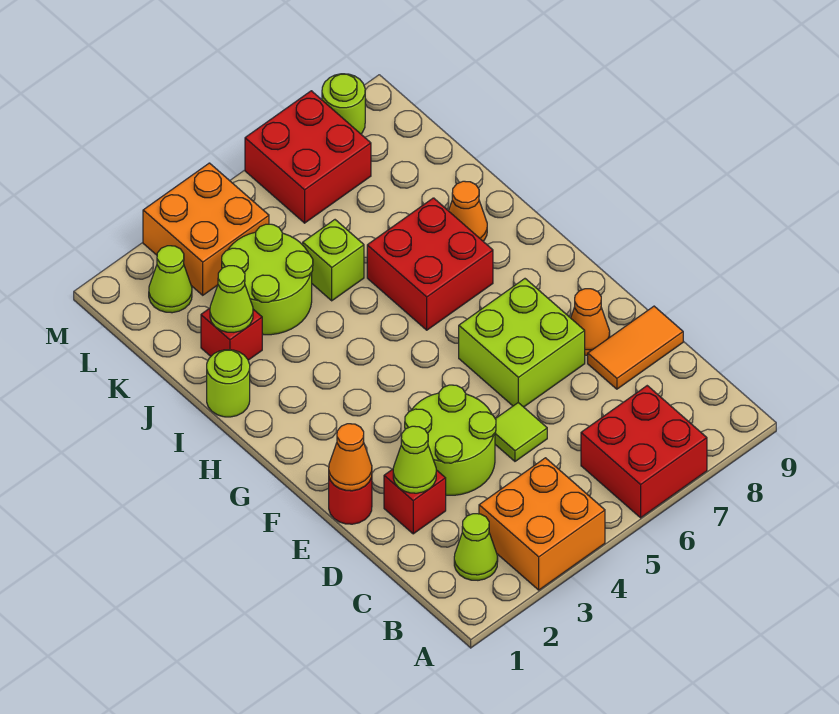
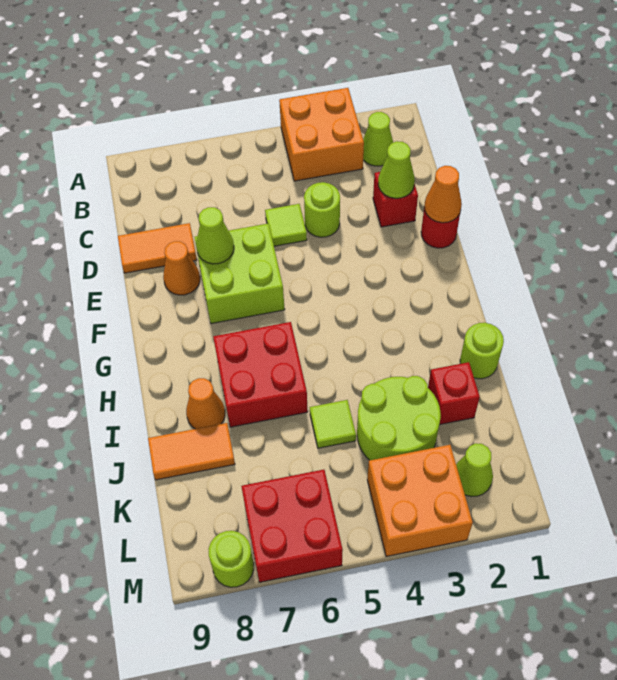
red 2x2 brick [581,386,707,518] -> none
lime 2x2 round brick [405,385,496,495] -> lime 1x1 round brick [304,182,340,237]
lime 1x1 cone [210,266,253,332] -> lime 1x1 cone moved to [196,207,234,264]
lime 1x1 brick [303,220,364,301] -> lime 1x1 tile [310,400,356,448]
none -> orange 1x2 tile [148,423,235,480]

